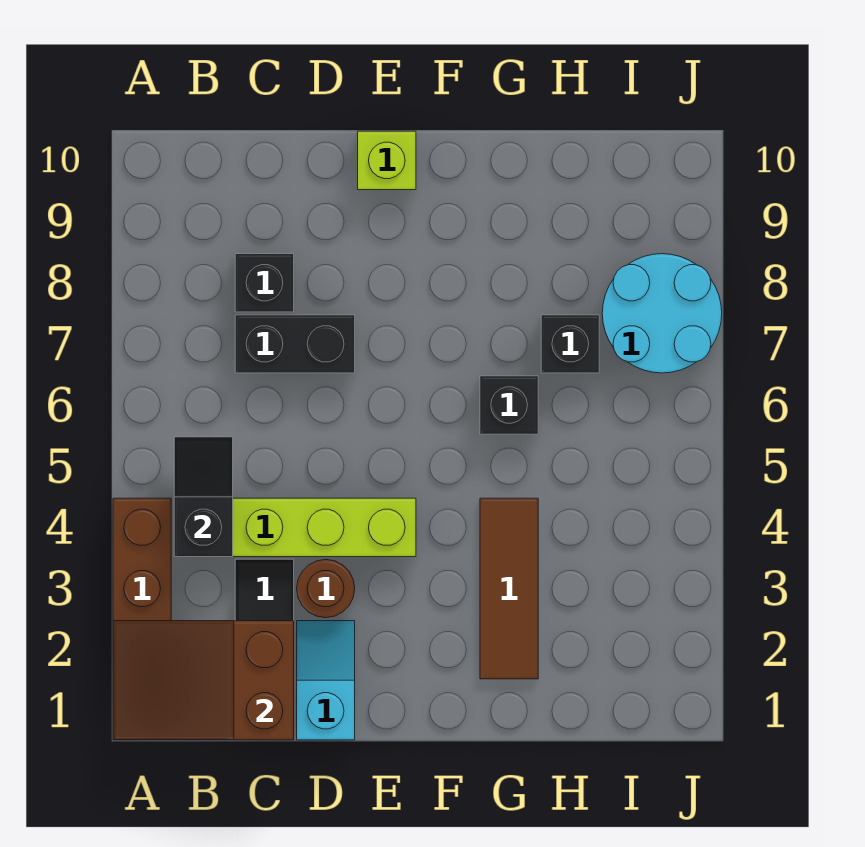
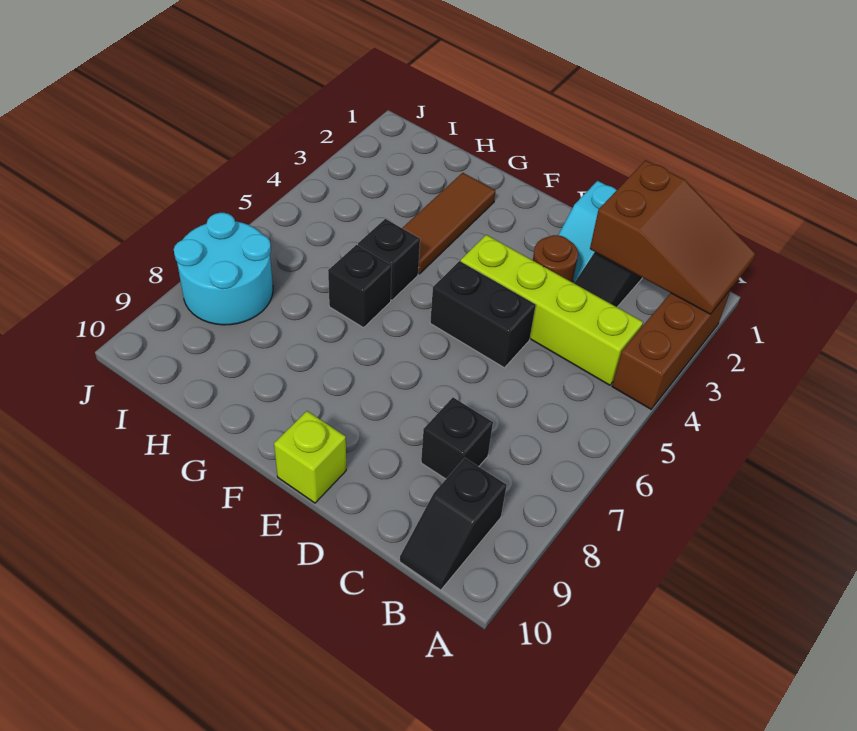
black 1x2 slope [174,437,233,557] -> black 1x2 slope moved to [400,458,507,590]
black 1x2 brick [235,315,355,373] -> black 1x2 brick moved to [430,261,536,368]
black 1x1 brick [541,315,599,373] -> black 1x1 brick moved to [358,219,420,300]

